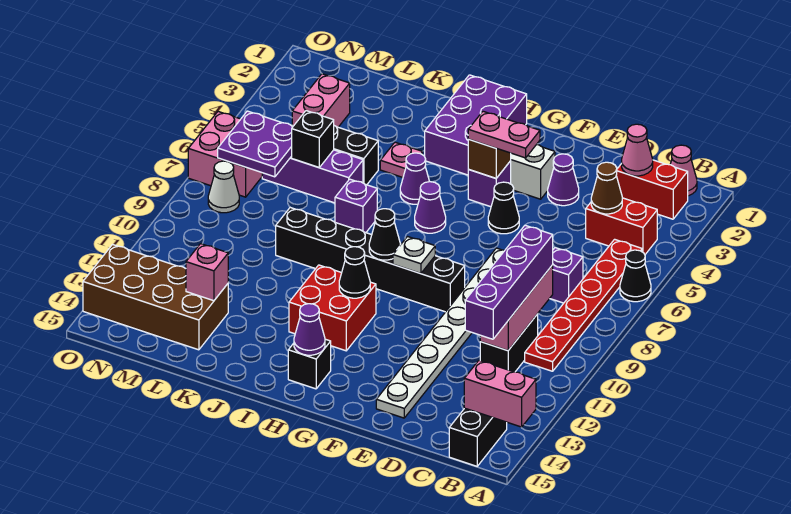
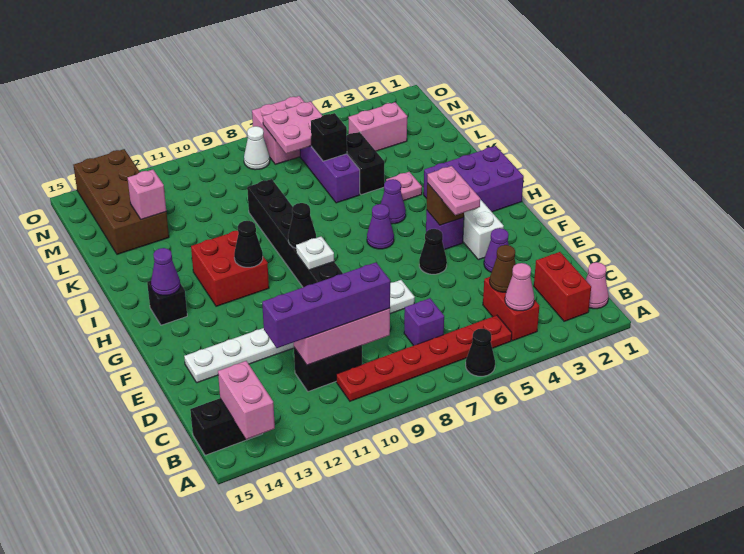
pink 1x1 cone [622,124,653,176] -> pink 1x1 cone moved to [505,263,534,311]
purple 1x1 brick [335,179,377,233] -> none
purple 2x2 plate [218,111,293,177] -> pink 2x2 plate [263,101,322,154]

